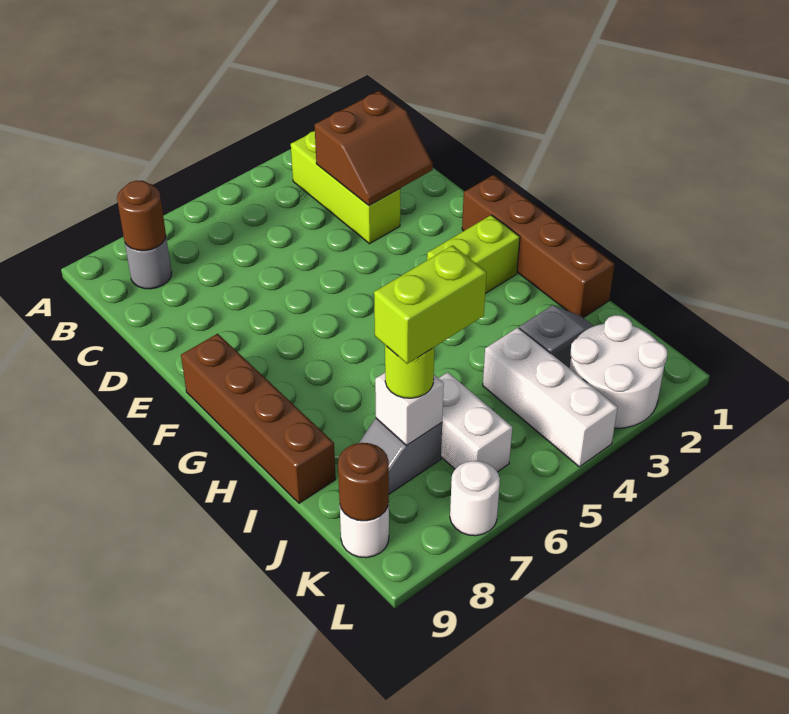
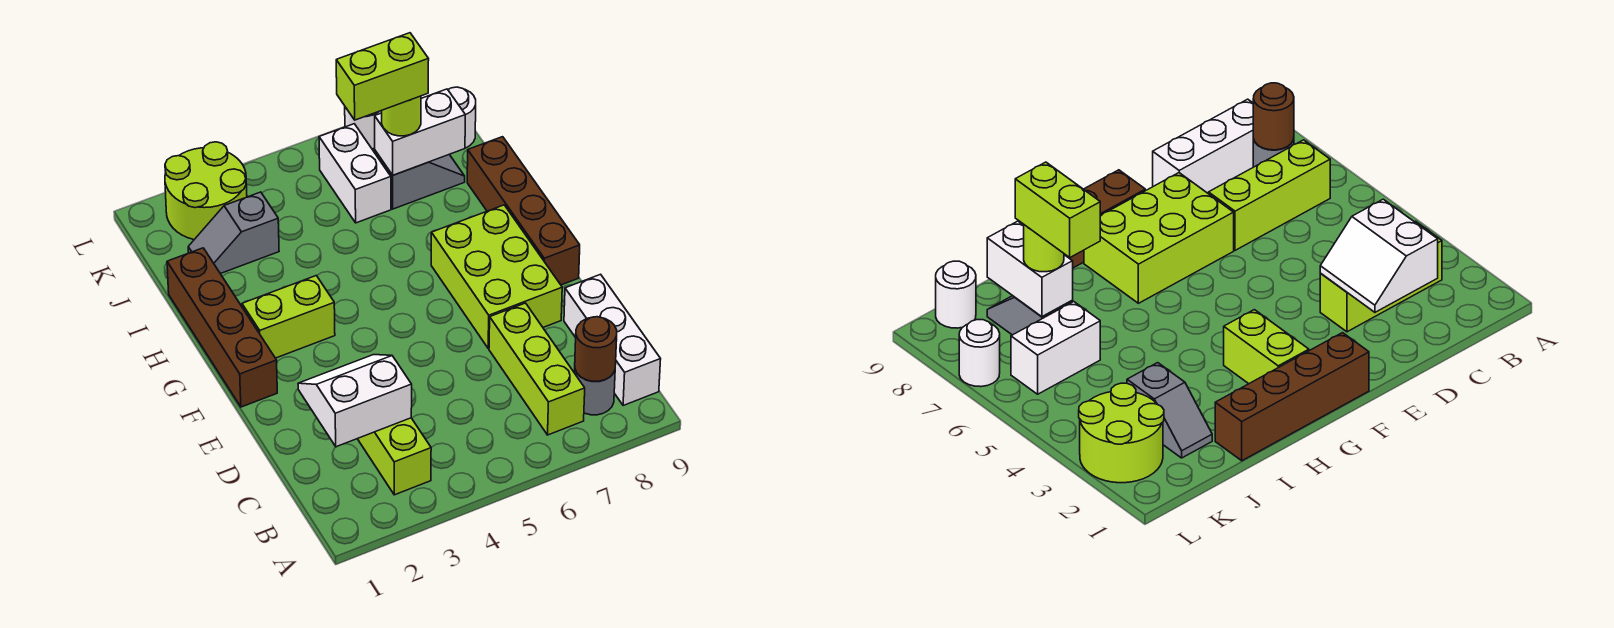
none -> lime 1x3 brick [489,303,585,435]
brown 2x2 slope [315,91,433,206] -> white 2x2 slope [298,355,412,447]
none -> lime 2x3 brick [431,205,562,348]
white 1x3 brick [483,328,618,467] -> white 1x3 brick moved to [564,274,661,406]
white 1x1 brick [375,373,444,445] -> white 1x2 brick [375,89,465,175]
white 2x2 round brick [570,315,667,428] -> lime 2x2 round brick [165,142,247,240]
brown 1x1 round brick [338,443,389,521] -> none

